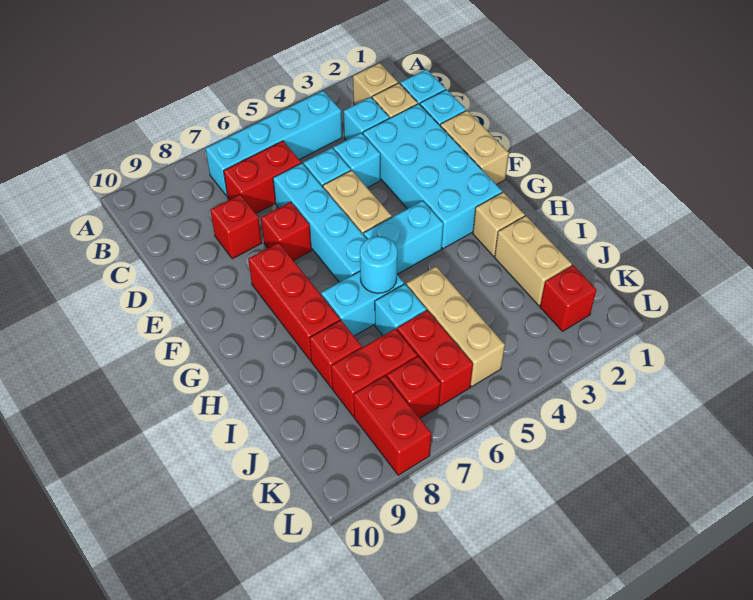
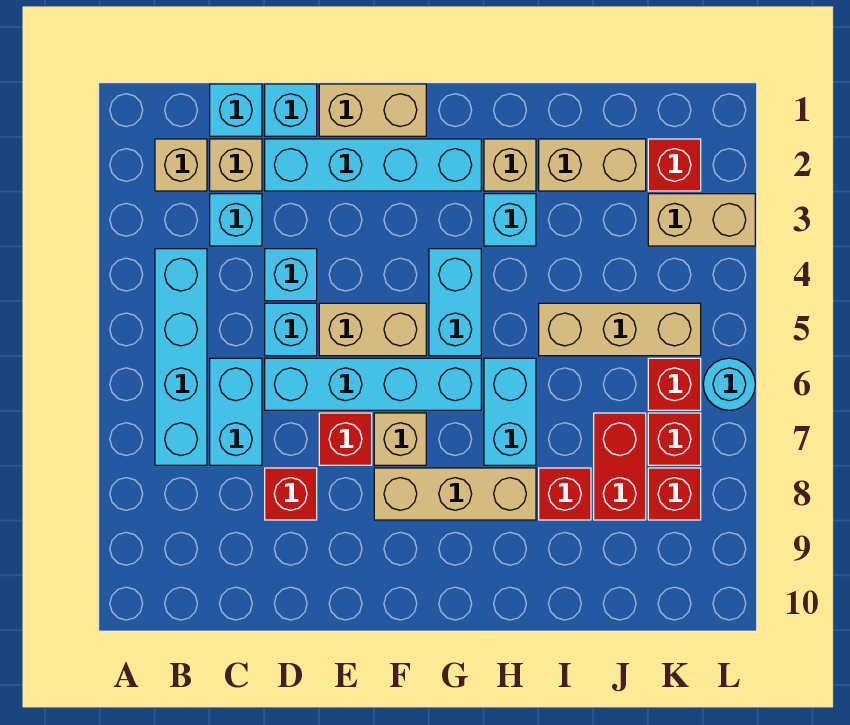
red 1x2 brick [224,141,301,213] -> cyan 1x2 brick [210,358,262,465]
cyan 2x4 brick [363,104,502,249] -> cyan 1x4 brick [265,139,481,191]
none -> tan 1x1 brick [374,413,426,465]
red 1x3 brick [248,243,340,361] -> tan 1x3 brick [374,468,536,520]
cyan 1x1 round brick [360,236,397,293] -> cyan 1x1 round brick moved to [703,358,755,410]
cyan 1x1 brick [375,284,426,335] -> cyan 1x1 brick moved to [484,194,536,246]
red 1x2 brick [397,310,473,406] -> red 1x1 brick [648,358,701,410]
none -> tan 1x2 brick [648,194,755,246]
red 1x2 brick [353,376,431,475] -> red 1x1 brick [648,468,701,520]

